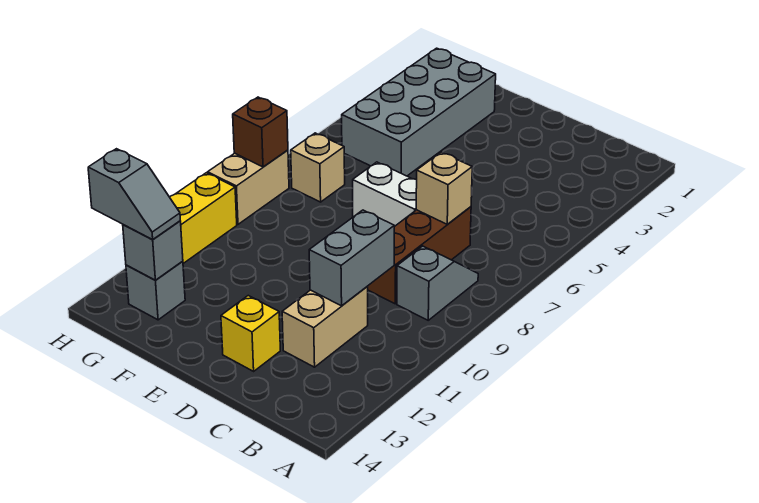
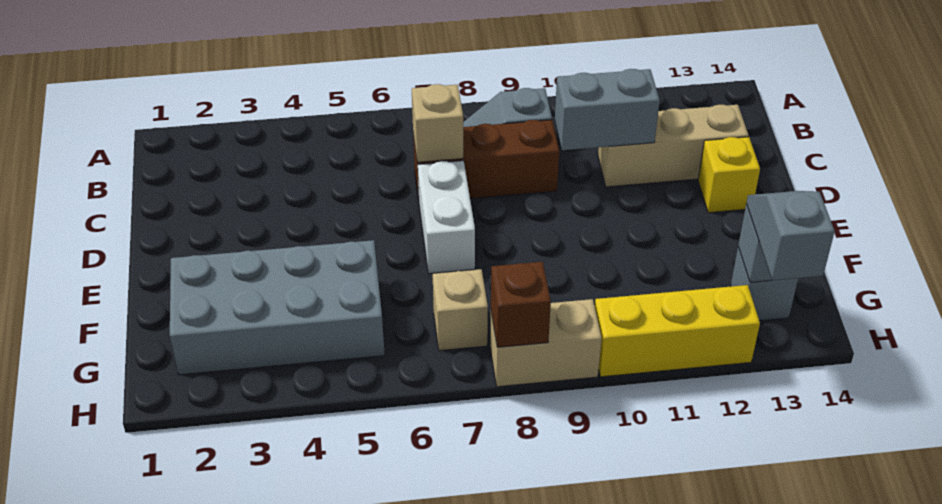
tan 1x2 brick [282,287,368,367] -> tan 1x3 brick [598,105,749,187]

